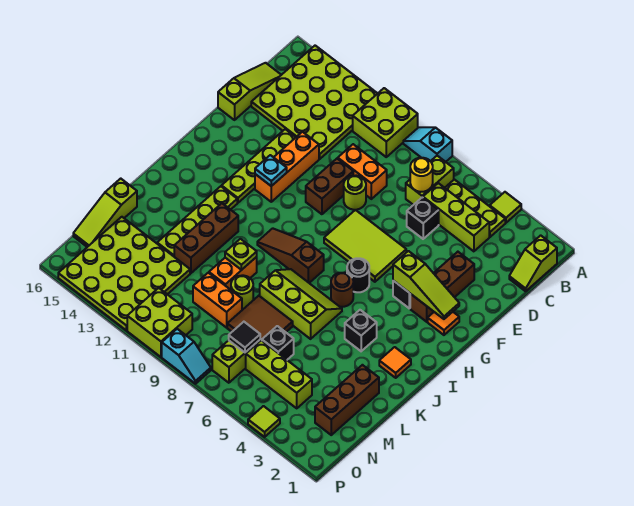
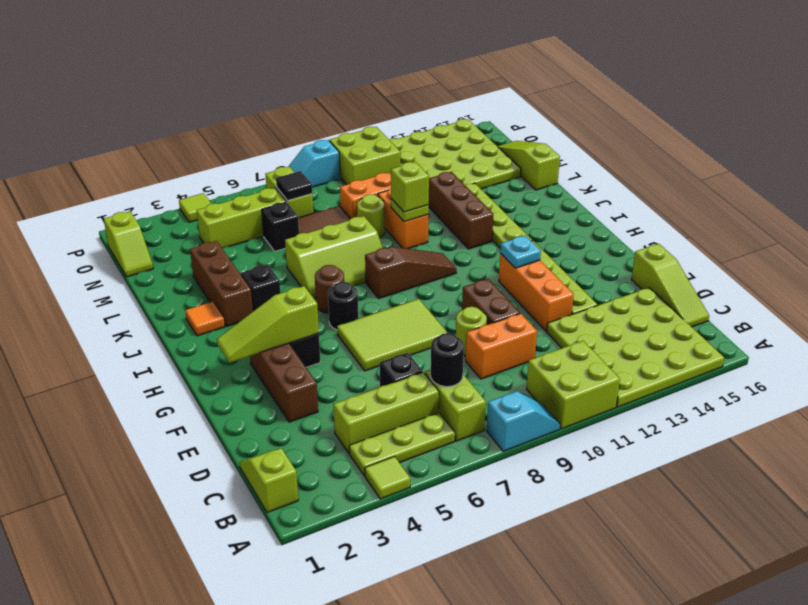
yellow 1x1 round brick [410,158,433,192] -> black 1x1 round brick [431,333,464,387]
orange 1x1 tile [428,312,459,335] -> none
none -> lime 1x1 brick [391,162,429,212]
brown 1x3 brick [315,365,379,435] -> brown 1x3 brick moved to [190,241,253,327]
none -> lime 1x2 slope [104,211,153,277]

